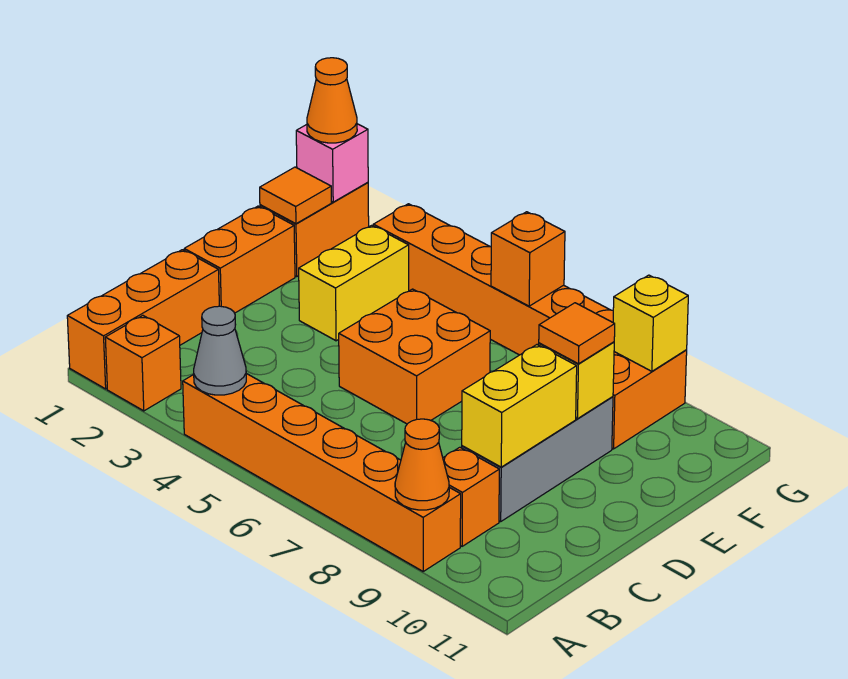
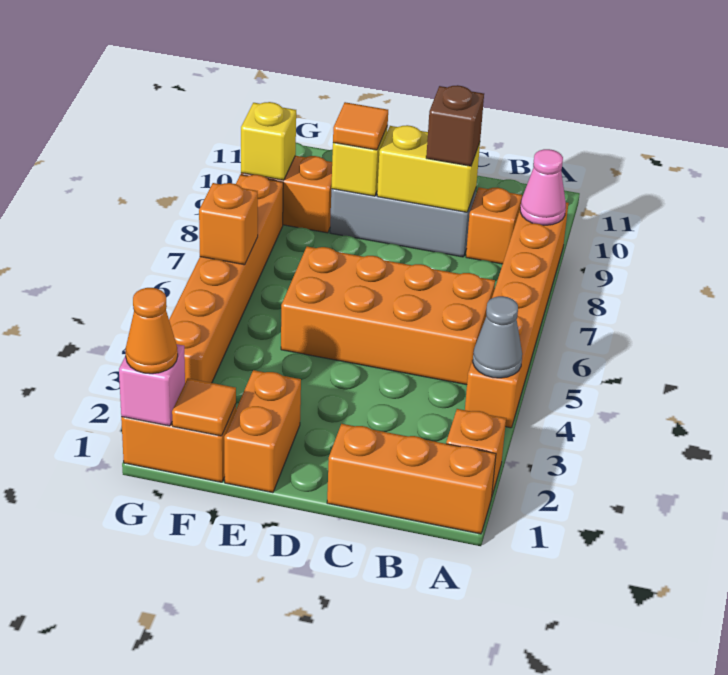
orange 1x1 cone [395,419,449,510] -> pink 1x1 cone [520,149,566,225]
none -> brown 1x1 brick [426,85,484,166]
orange 1x2 brick [184,206,295,313] -> orange 1x2 brick turned to [224,370,301,493]
orange 2x2 brick [339,289,490,424] -> orange 2x4 brick [281,246,495,385]
yellow 1x2 brick [299,225,409,341] -> none

